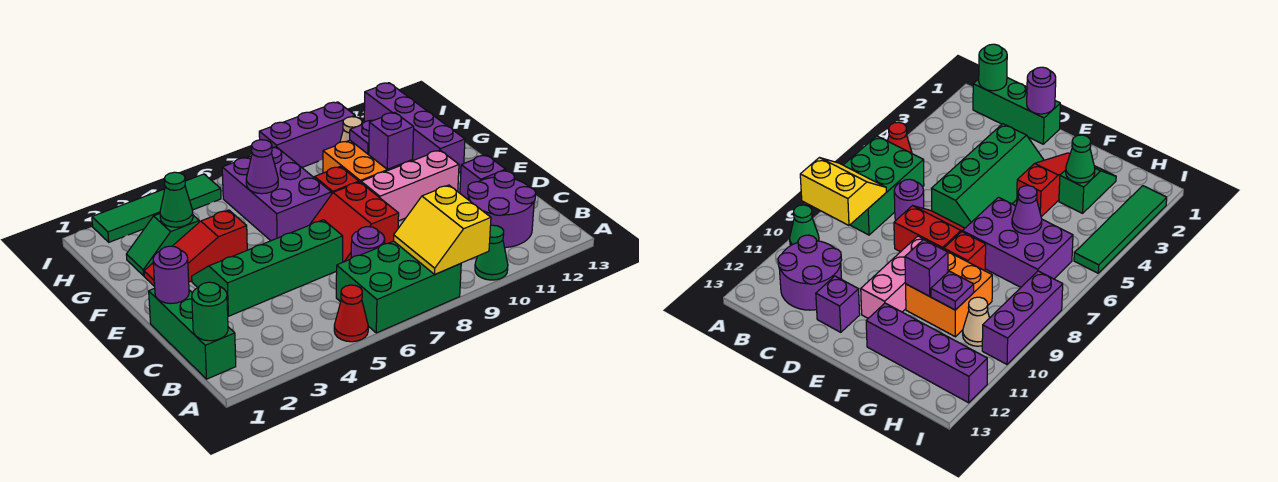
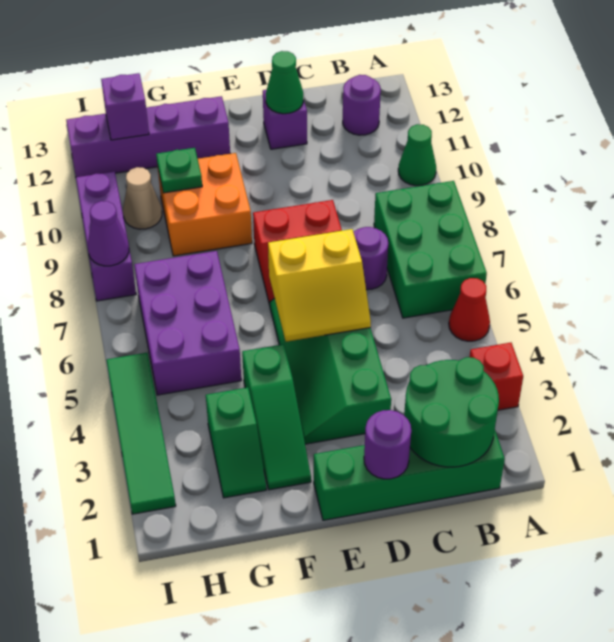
yellow 2x2 slope [394,185,491,274] -> yellow 2x2 slope moved to [268,229,371,342]
green 1x3 brick [149,288,236,379] -> green 1x4 brick [314,430,505,520]
green 1x1 round brick [192,282,228,341] -> green 2x2 round brick [404,357,499,467]
purple 2x2 round brick [468,171,536,248] -> purple 1x1 round brick [343,75,381,135]
pink 1x3 brick [361,150,459,221] -> none
red 1x3 slope [144,210,247,287] -> green 1x3 slope [242,344,311,490]
purple 2x3 brick [222,147,331,241] -> purple 2x3 brick turned to [134,251,241,395]
red 1x1 brick [315,166,359,194] -> red 1x1 brick moved to [469,343,523,410]
purple 1x1 brick [369,112,414,169] -> purple 1x1 brick moved to [101,73,149,140]
green 1x1 cone [160,172,193,227] -> green 1x1 cone moved to [266,51,303,114]
purple 1x1 cone [246,140,278,194] -> purple 1x1 cone moved to [88,201,129,266]
purple 1x1 plate [350,120,372,154] -> green 1x1 plate [156,148,202,193]

